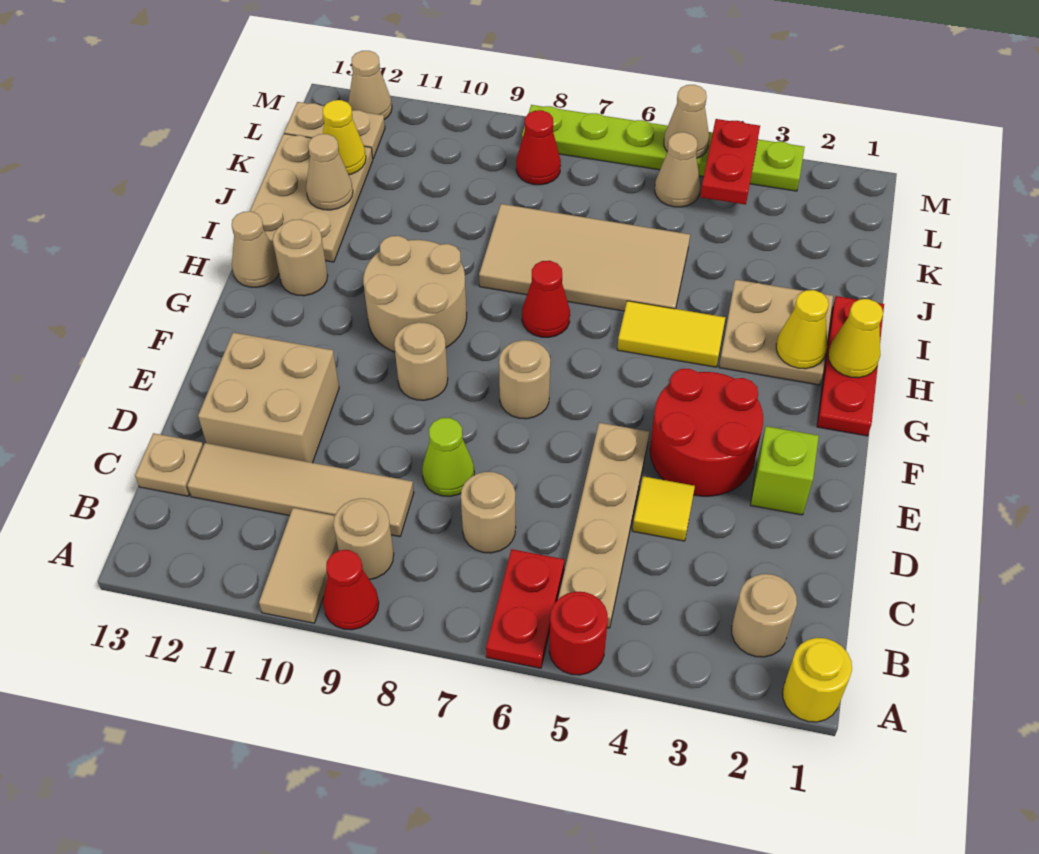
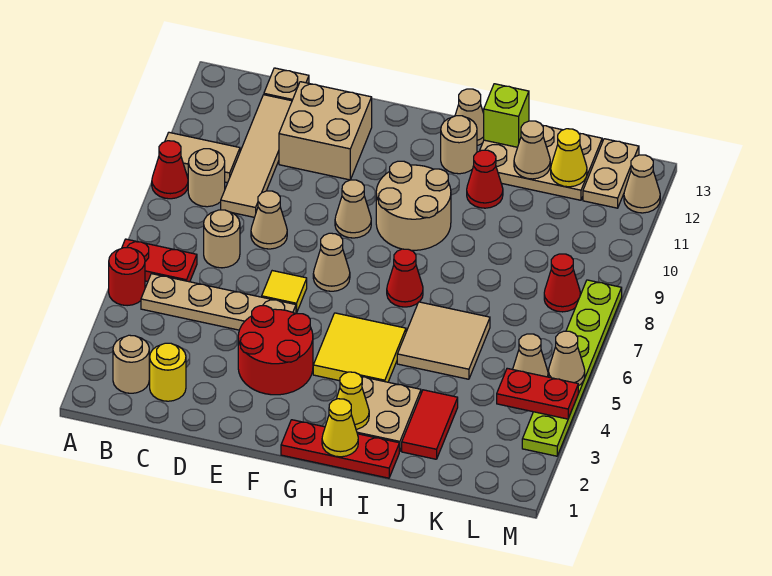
yellow 1x1 round brick [783,638,852,722] -> yellow 1x1 round brick moved to [149,343,186,401]
yellow 1x1 tile [633,476,695,541] -> yellow 1x1 tile moved to [262,271,307,313]
lime 1x1 cone [422,418,474,496] -> tan 1x1 cone [251,191,287,249]
lime 1x1 brick [751,426,819,515] -> lime 1x1 brick moved to [484,84,529,147]
tan 1x1 round brick [499,340,550,419] -> tan 1x1 cone [313,233,350,291]
tan 1x1 round brick [394,322,448,400] -> tan 1x1 cone [335,180,371,238]
yellow 1x2 tile [617,301,725,367] -> yellow 2x2 tile [313,313,406,382]
tan 2x4 tile [479,204,690,311] -> tan 2x2 tile [397,302,490,379]
none -> red 1x1 cone [467,150,503,208]
none -> red 1x2 tile [402,390,458,459]

